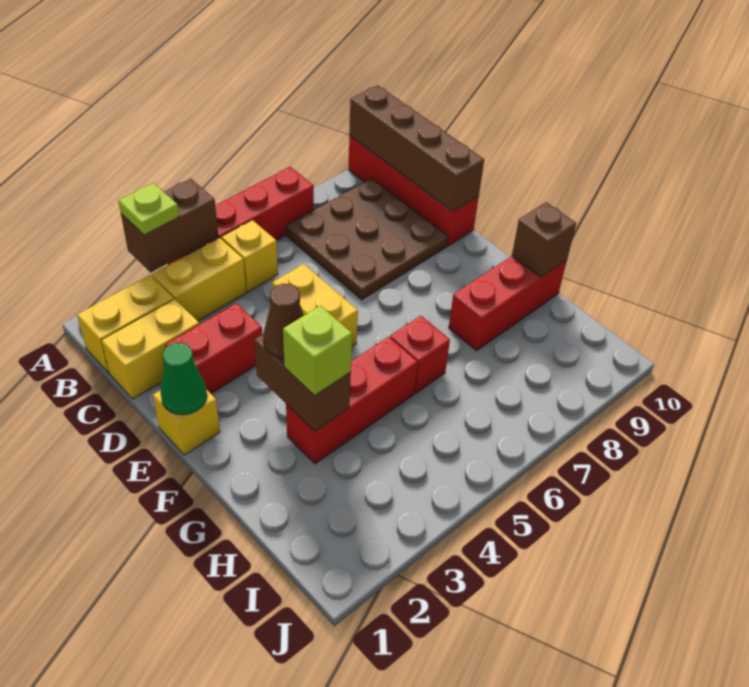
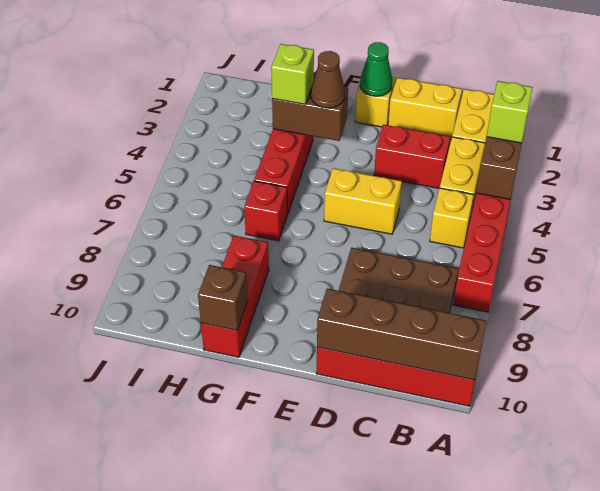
lime 1x1 plate [118,183,179,235] -> lime 1x1 brick [487,81,533,143]
yellow 1x2 brick [101,299,199,399] -> yellow 1x2 brick turned to [388,78,462,139]
red 1x2 brick [165,303,262,393] -> red 1x2 brick turned to [374,125,450,188]

